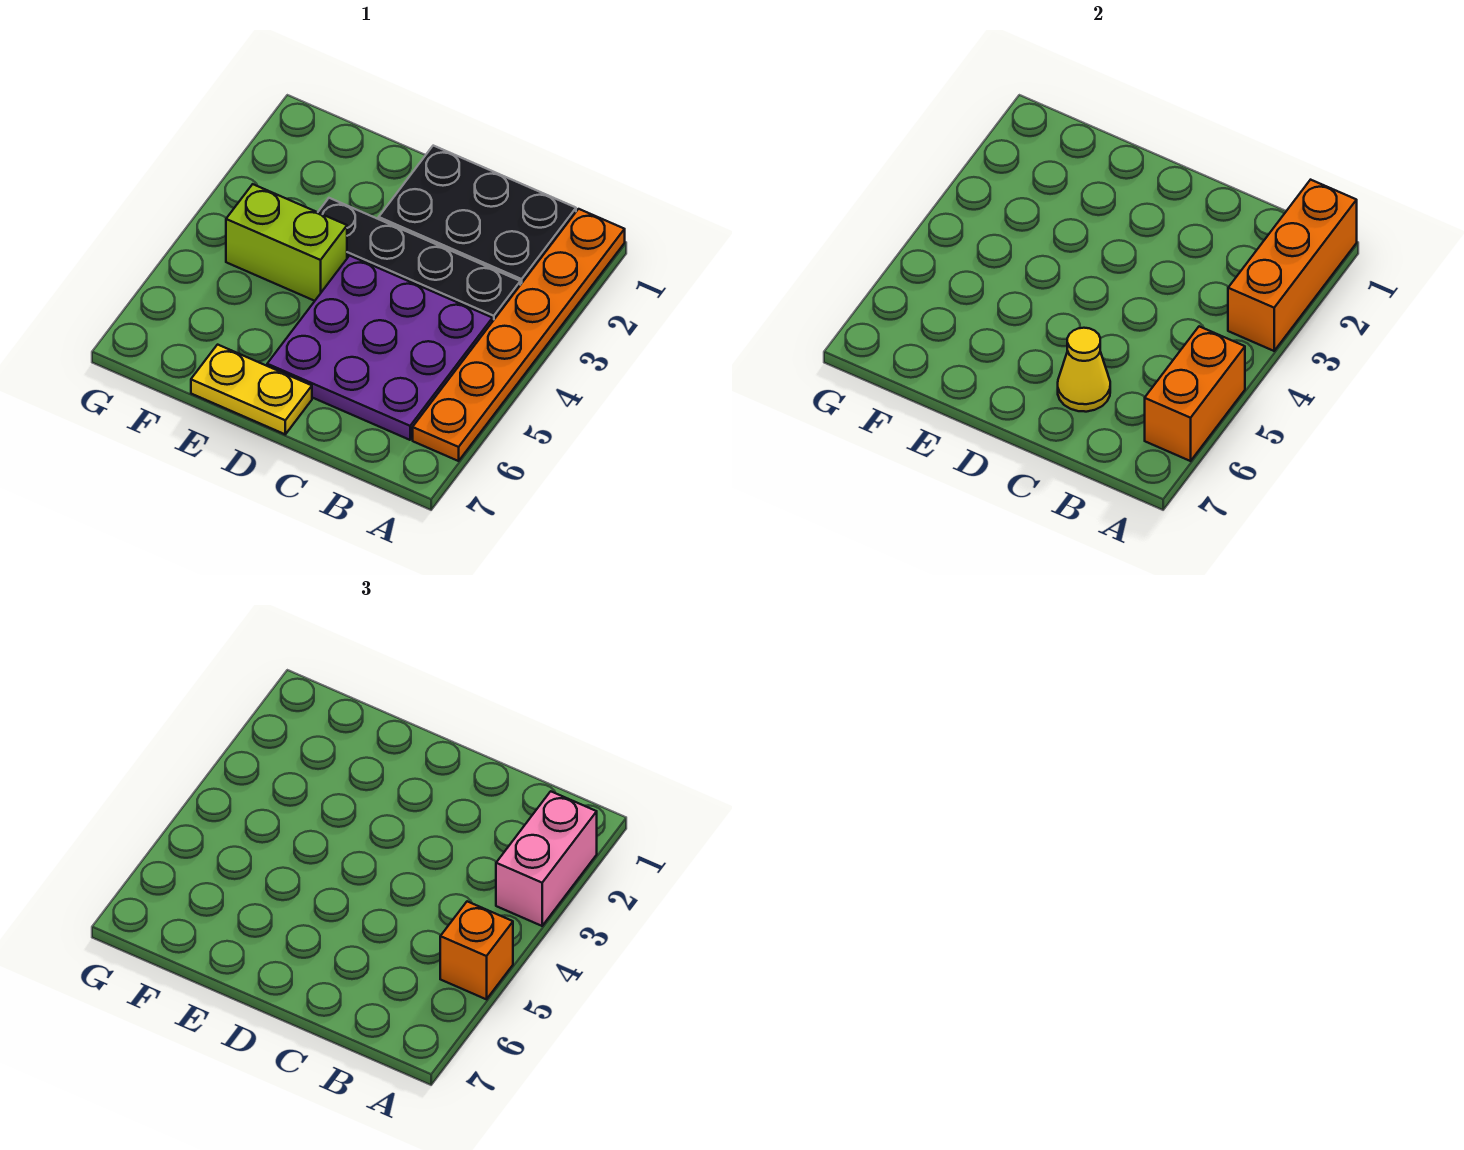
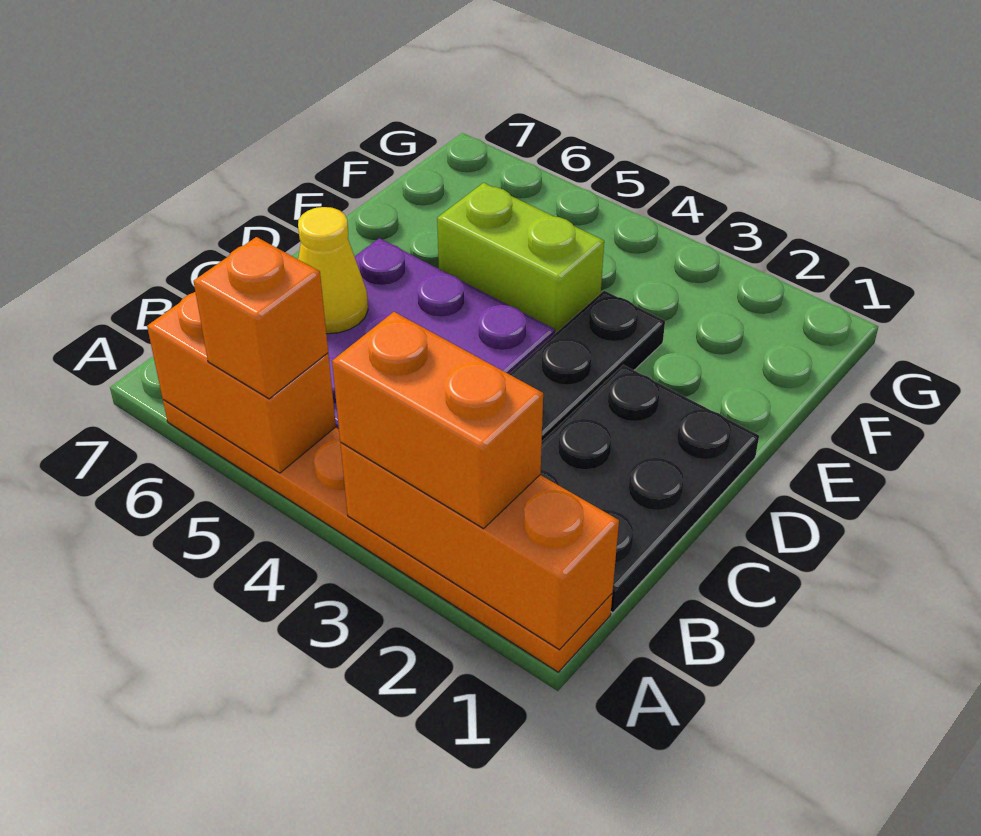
pink 1x2 brick [496,791,597,926] -> orange 1x2 brick [332,312,543,529]
yellow 1x2 plate [191,345,312,434] -> none
lime 1x2 brick [226,184,347,301] -> lime 1x2 brick turned to [437,183,604,333]

